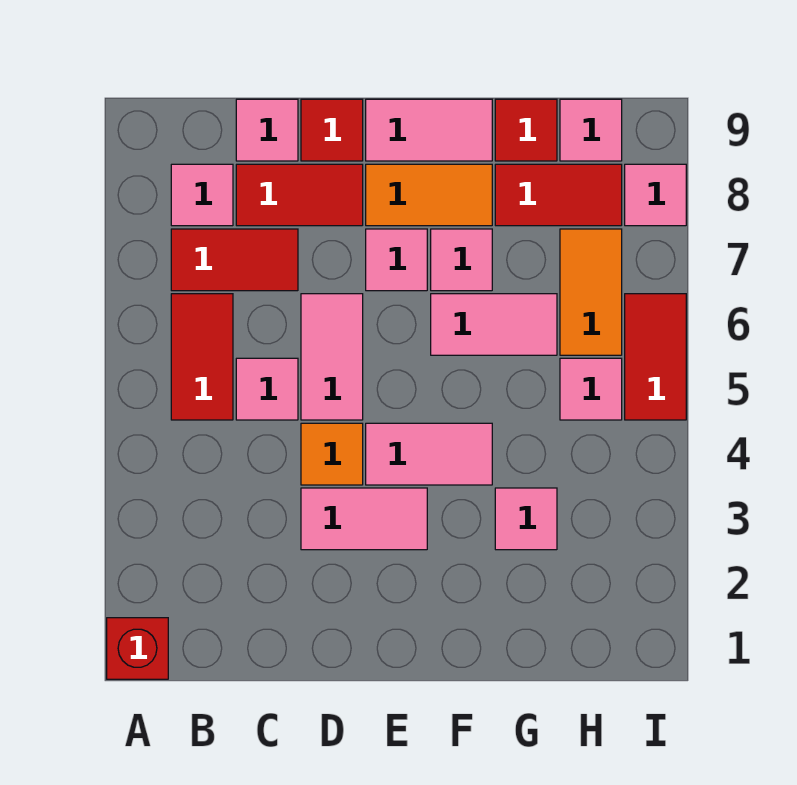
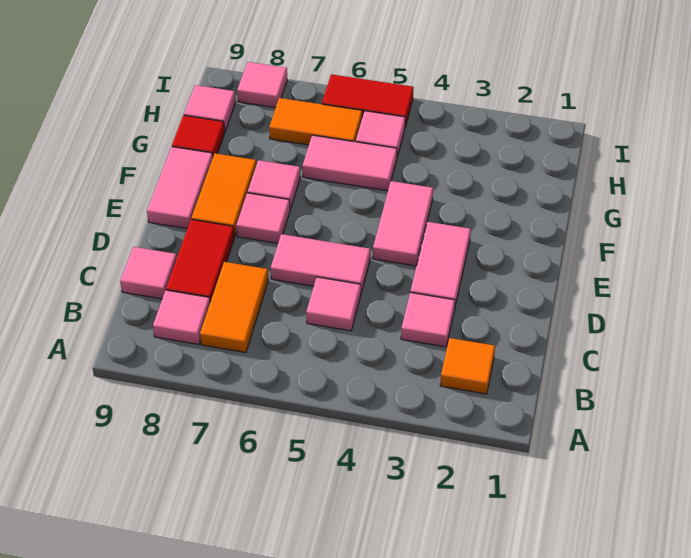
red 1x1 brick [107,618,168,679] -> none
red 1x2 tile [171,294,233,420] -> none
red 1x2 tile [171,229,298,291] -> orange 1x2 tile [200,262,268,353]
orange 1x1 tile [301,423,363,485] -> orange 1x1 tile moved to [440,338,495,394]
red 1x1 tile [301,99,363,161] -> none
pink 1x2 tile [431,294,557,355] -> pink 1x2 tile turned to [302,135,397,191]
pink 1x1 tile [495,488,557,550] -> pink 1x1 tile moved to [401,293,455,347]
red 1x2 tile [495,164,622,226] -> none

